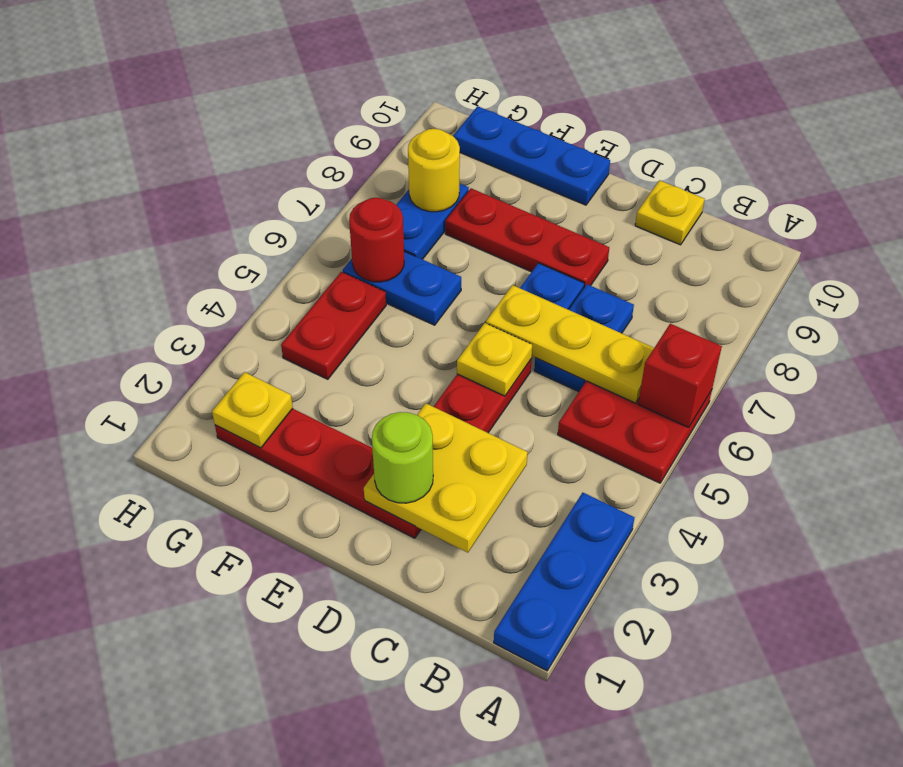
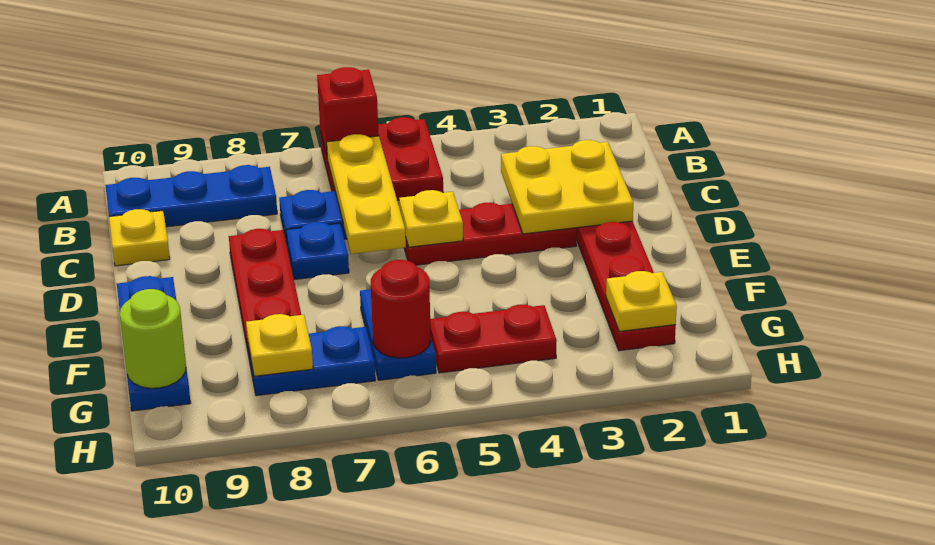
blue 1x3 plate [494,493,635,671] -> blue 1x3 plate moved to [105,165,277,227]
lime 1x1 round brick [372,412,433,503] -> lime 1x1 round brick moved to [120,289,186,388]
yellow 1x1 round brick [408,129,460,212] -> yellow 1x1 plate [246,314,313,376]

